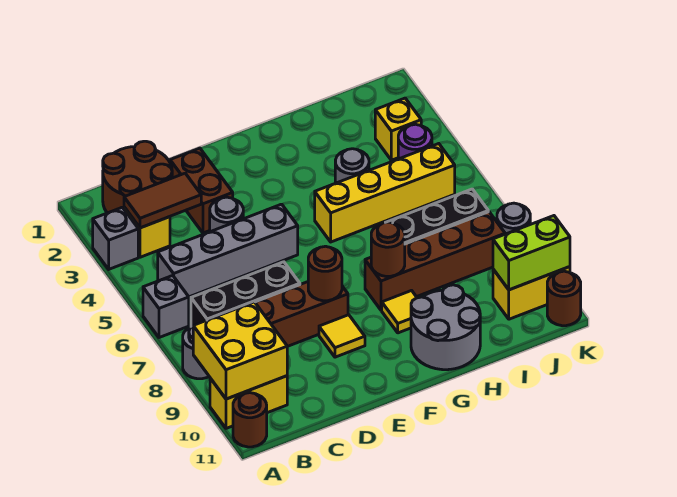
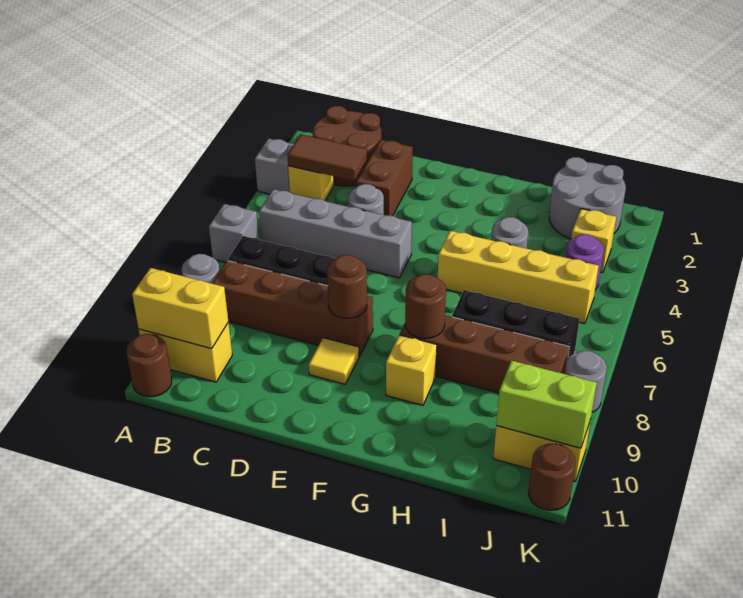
yellow 2x2 brick [193,302,287,399] -> yellow 1x2 brick [132,268,228,349]
yellow 1x1 tile [382,291,417,333] -> yellow 1x1 brick [386,335,437,405]
grey 2x2 round brick [411,285,480,370] -> grey 2x2 round brick moved to [549,157,626,239]

